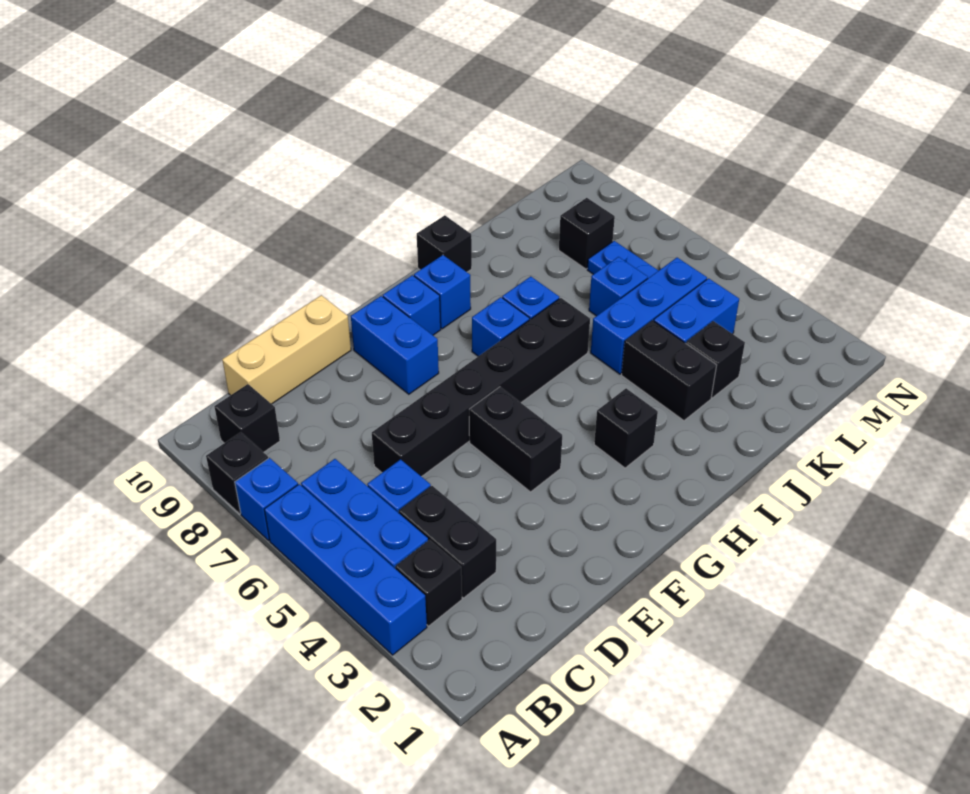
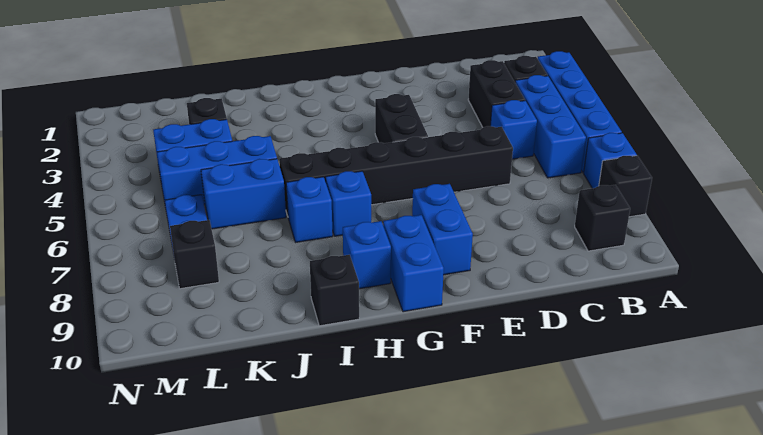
tan 1x3 brick [222,295,351,404] -> none
blue 1x1 brick [383,275,441,335] -> blue 1x2 brick [383,215,444,312]
black 1x1 brick [594,388,658,468] -> none
black 1x2 brick [622,320,717,421] -> none
blue 1x1 brick [589,257,648,316] -> blue 1x2 brick [201,159,286,229]

